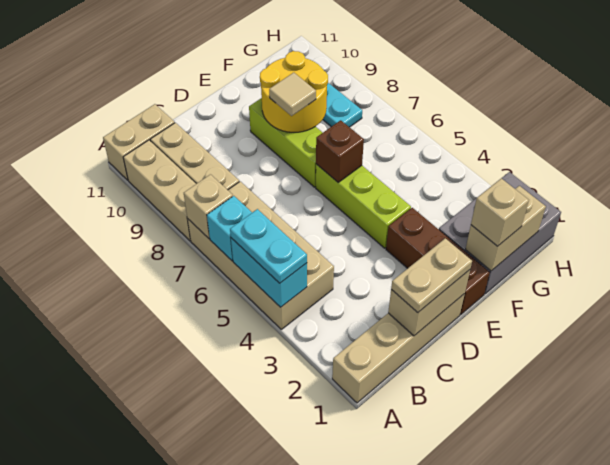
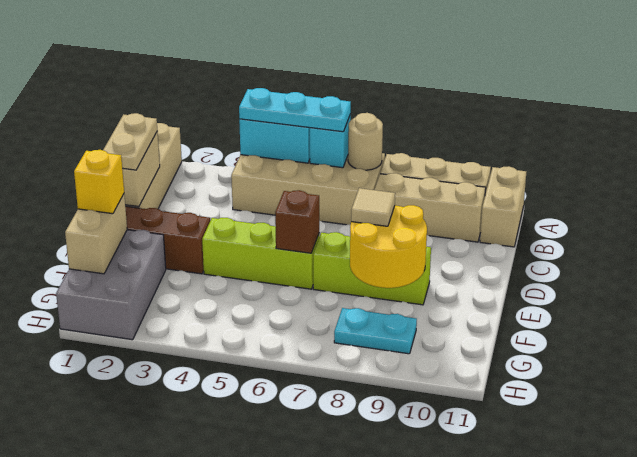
cyan 1x2 plate [230,209,307,283] -> cyan 1x3 plate [239,88,351,132]
tan 1x1 brick [184,174,233,238] -> tan 1x1 round brick [348,113,383,170]
tan 1x1 brick [471,178,529,246] -> yellow 1x1 brick [74,150,124,214]

